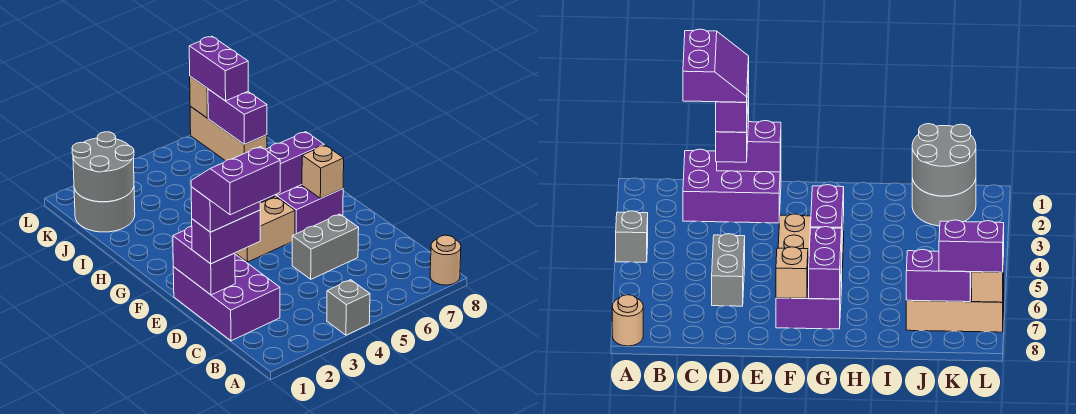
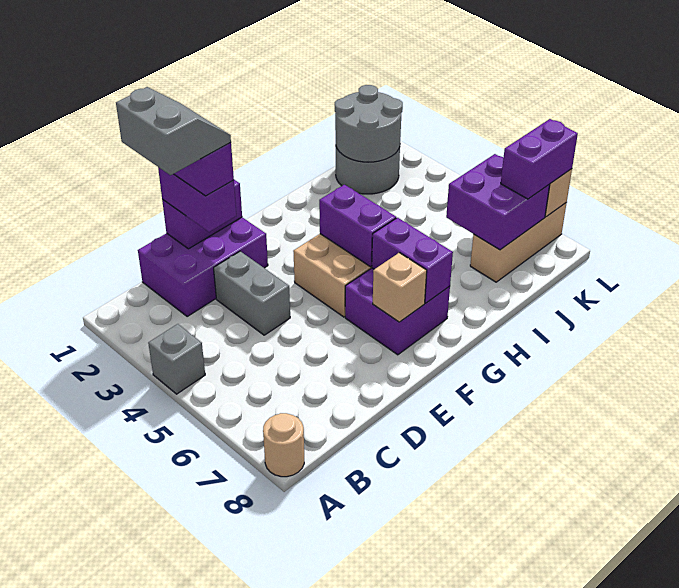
purple 2x2 slope [191,147,280,215] -> grey 2x2 slope [116,87,231,175]
grey 1x2 brick [292,214,359,279] -> grey 1x2 brick moved to [214,251,290,335]
purple 1x2 brick [208,89,267,144] -> purple 2x2 brick [446,154,550,250]

